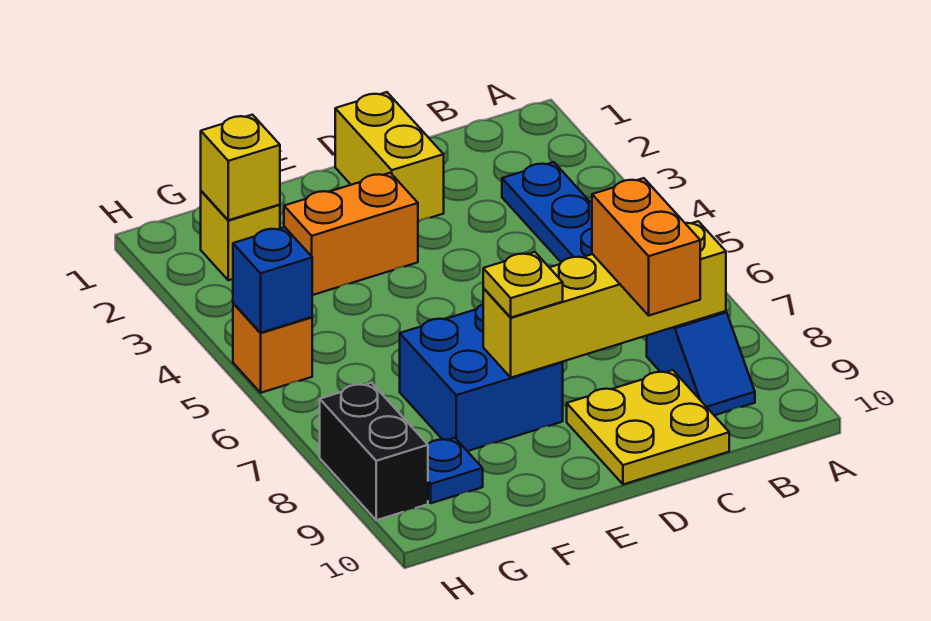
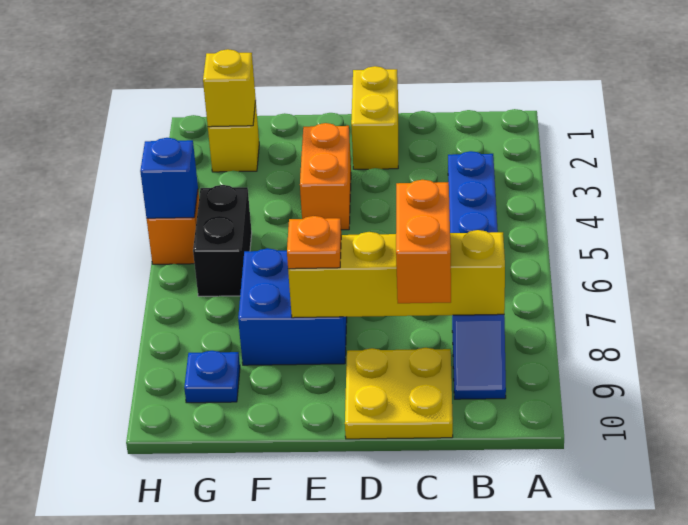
orange 1x2 brick [284,173,418,295] -> orange 1x2 brick turned to [300,123,351,230]
yellow 1x1 plate [483,252,563,317] -> orange 1x1 plate [287,216,341,269]
black 1x2 brick [320,383,428,520] -> black 1x2 brick moved to [193,185,252,296]

